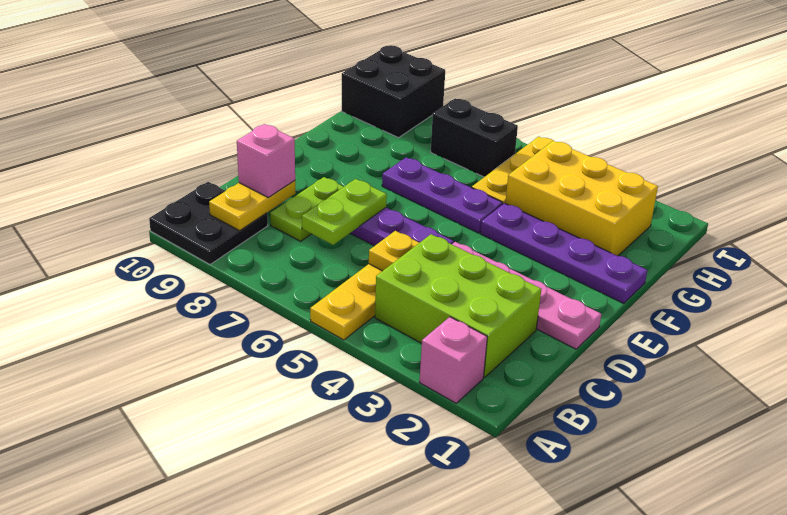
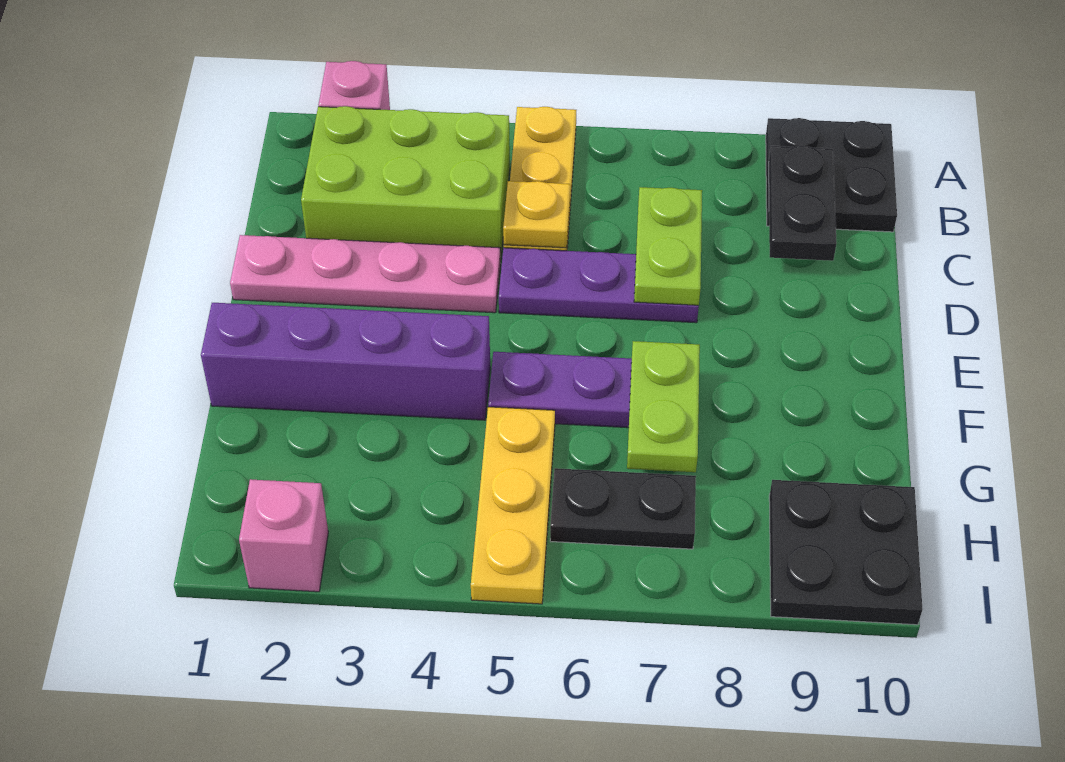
yellow 1x2 plate [209,181,296,231] -> black 1x2 plate [769,146,836,261]
lime 1x2 plate [270,177,344,241] -> lime 1x2 plate moved to [627,341,700,472]
pink 1x1 brick [237,124,295,198] -> pink 1x1 brick moved to [239,479,328,592]
purple 1x4 plate [480,203,648,304] -> purple 1x4 brick [201,303,490,420]
yellow 2x3 brick [505,141,658,256] -> none
black 1x2 brick [431,99,518,177] -> black 1x2 plate [550,468,696,549]
black 2x2 brick [342,45,445,138] -> black 2x2 plate [769,480,923,625]

